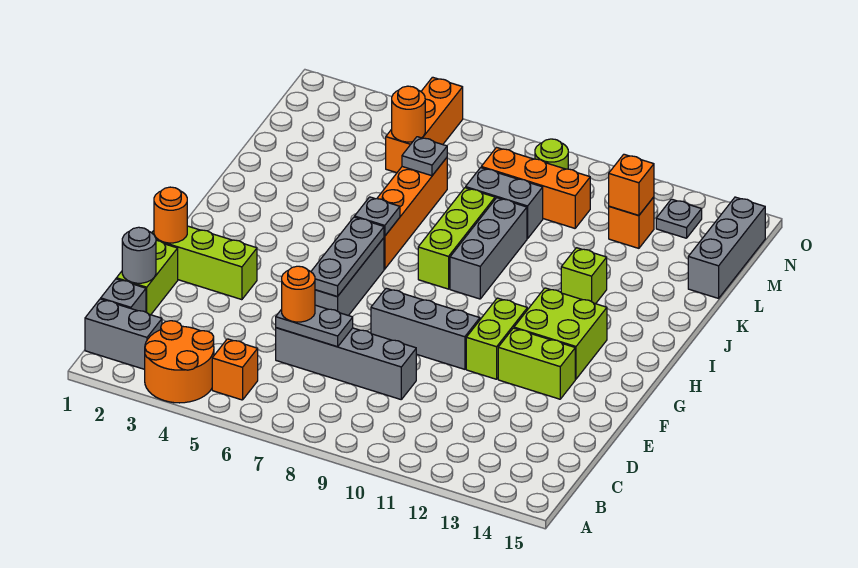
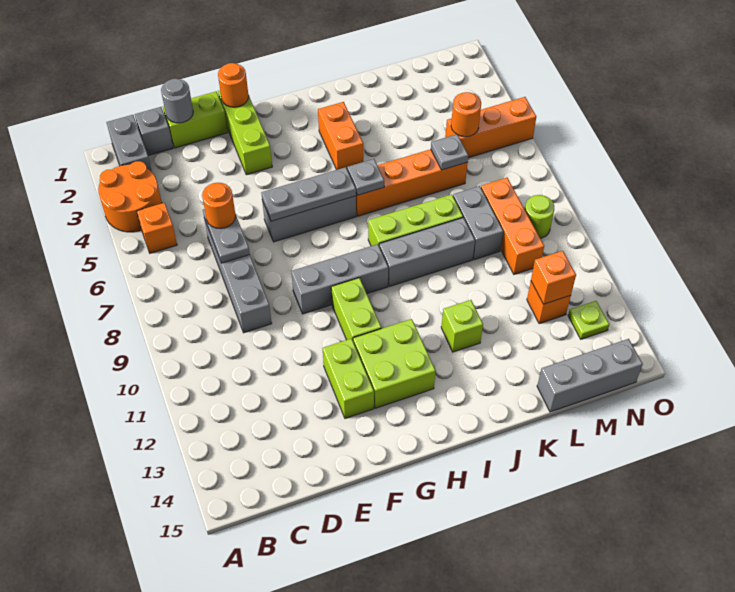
grey 1x3 brick [371,288,480,369] -> grey 1x3 brick turned to [291,244,388,314]
lime 1x2 brick [466,298,527,379] -> lime 1x2 brick turned to [331,278,381,340]
none -> orange 1x2 brick [318,102,363,170]
grey 1x1 plate [656,199,702,238] -> lime 1x1 plate [568,301,609,339]

